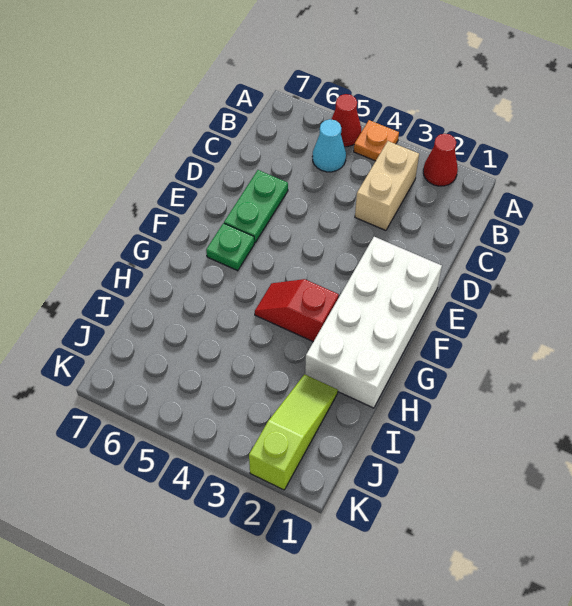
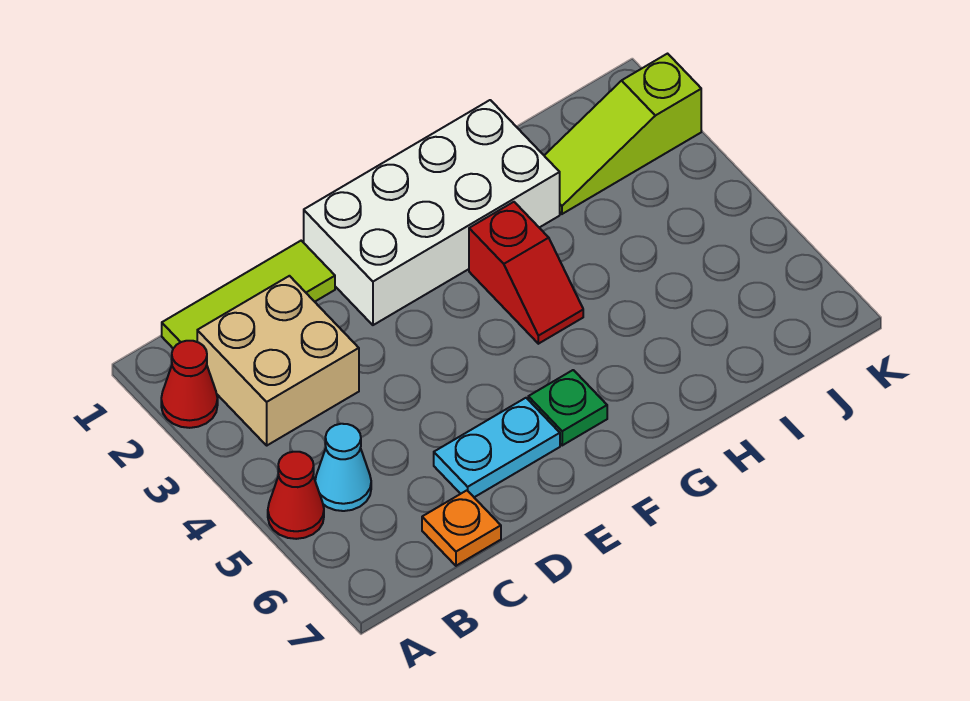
orange 1x1 plate [354,120,399,161] -> orange 1x1 plate moved to [422,490,501,566]
none -> lime 1x3 tile [162,241,335,348]
tan 1x2 brick [355,141,419,230] -> tan 2x2 brick [197,276,359,445]
green 1x2 plate [224,170,288,243] -> cyan 1x2 plate [434,398,560,497]

